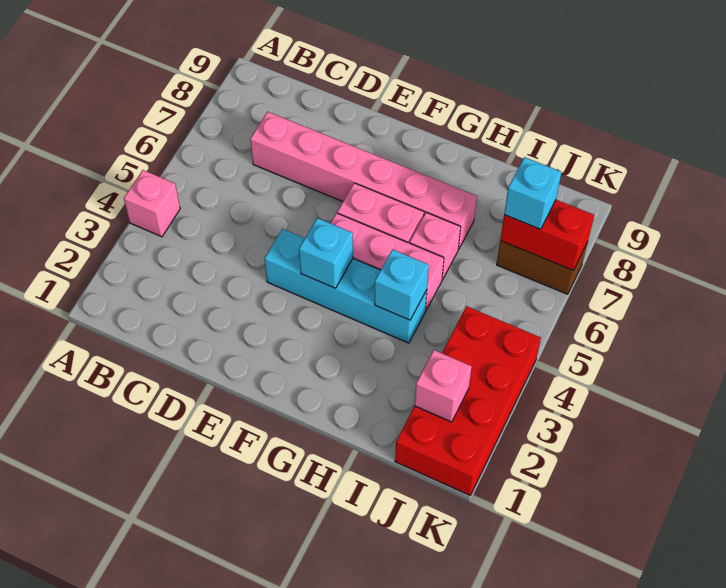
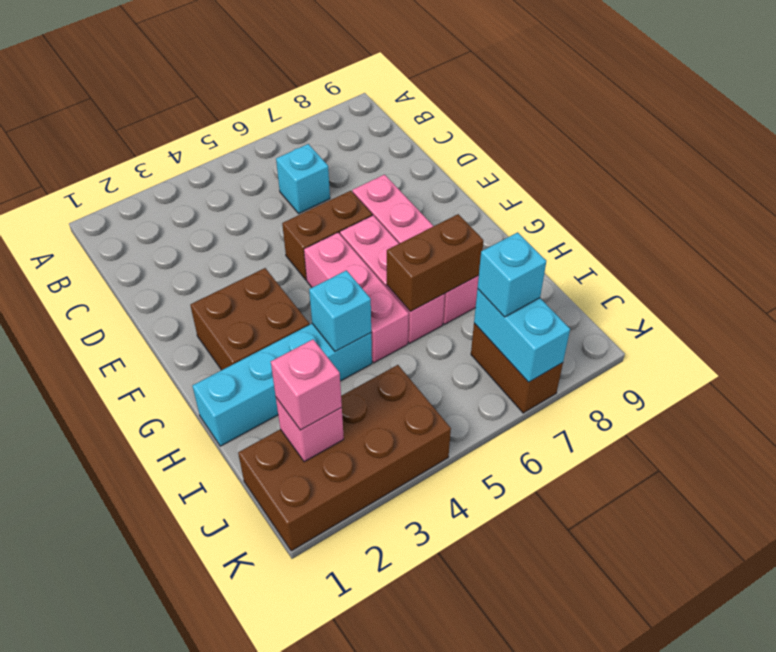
pink 1x1 brick [124,170,180,237] -> pink 1x1 brick moved to [271,339,342,430]
pink 1x6 brick [250,112,477,249] -> pink 1x4 brick [352,175,479,324]
cyan 1x4 brick [265,229,427,343] -> cyan 1x4 brick turned to [192,324,372,446]
none -> brown 1x2 brick [282,191,372,280]
none -> brown 2x2 brick [190,268,309,370]
cyan 1x1 brick [299,218,353,288] -> cyan 1x1 brick moved to [276,144,330,213]
none -> brown 1x2 brick [387,214,483,312]
red 2x4 brick [395,306,541,495] -> brown 2x4 brick [238,365,451,551]
red 1x2 brick [500,200,594,270] -> cyan 1x2 brick [474,289,570,382]

